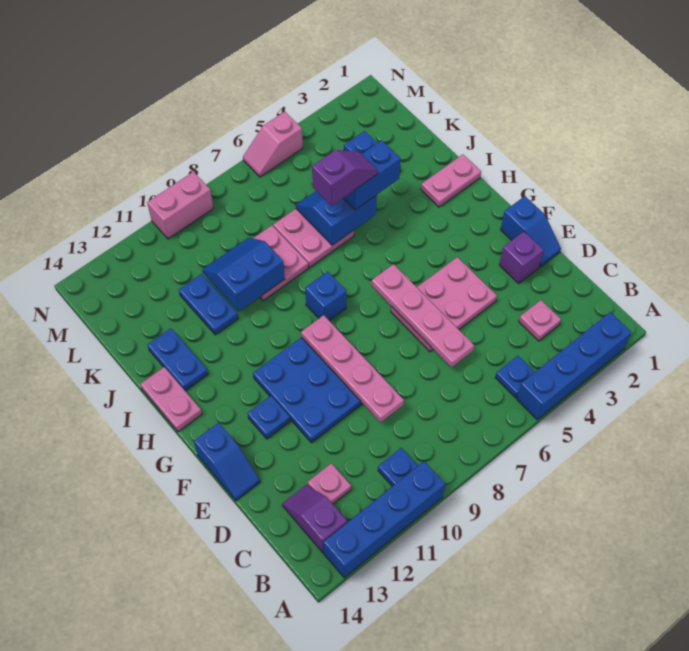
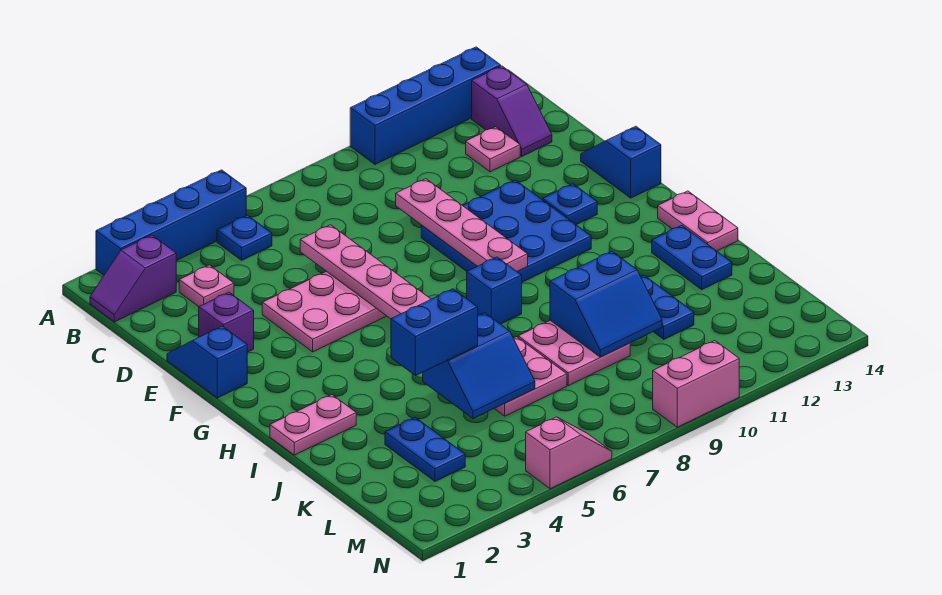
blue 1x1 plate [378,448,418,486] -> none
purple 1x2 slope [312,150,378,206] -> purple 1x2 slope moved to [90,235,176,322]

